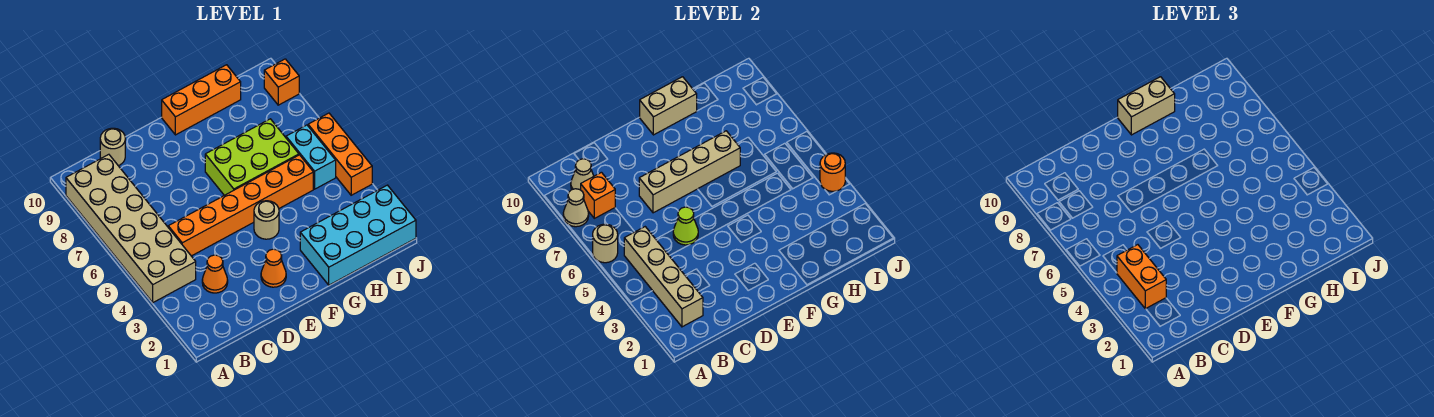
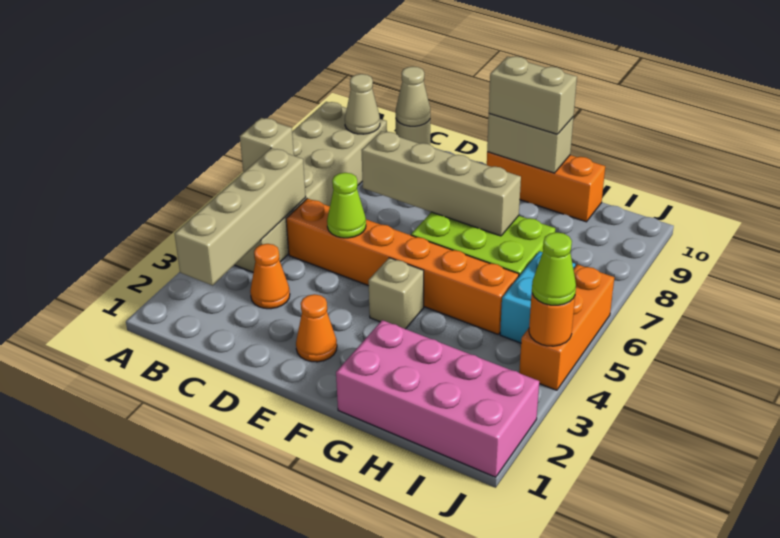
tan 1x1 round brick [593,224,618,263] -> tan 1x1 brick [240,118,294,172]
tan 1x1 cone [563,189,589,227] -> tan 1x1 cone moved to [396,67,430,126]
orange 1x2 brick [1117,245,1166,309] -> none
orange 1x1 brick [581,172,615,218] -> none
tan 1x1 round brick [254,201,279,239] -> tan 1x1 brick [368,258,424,329]
cyan 2x4 brick [300,185,416,285] -> pink 2x4 brick [336,320,539,477]
none -> lime 1x1 cone [532,232,576,305]
orange 1x1 brick [264,59,299,105] -> none

